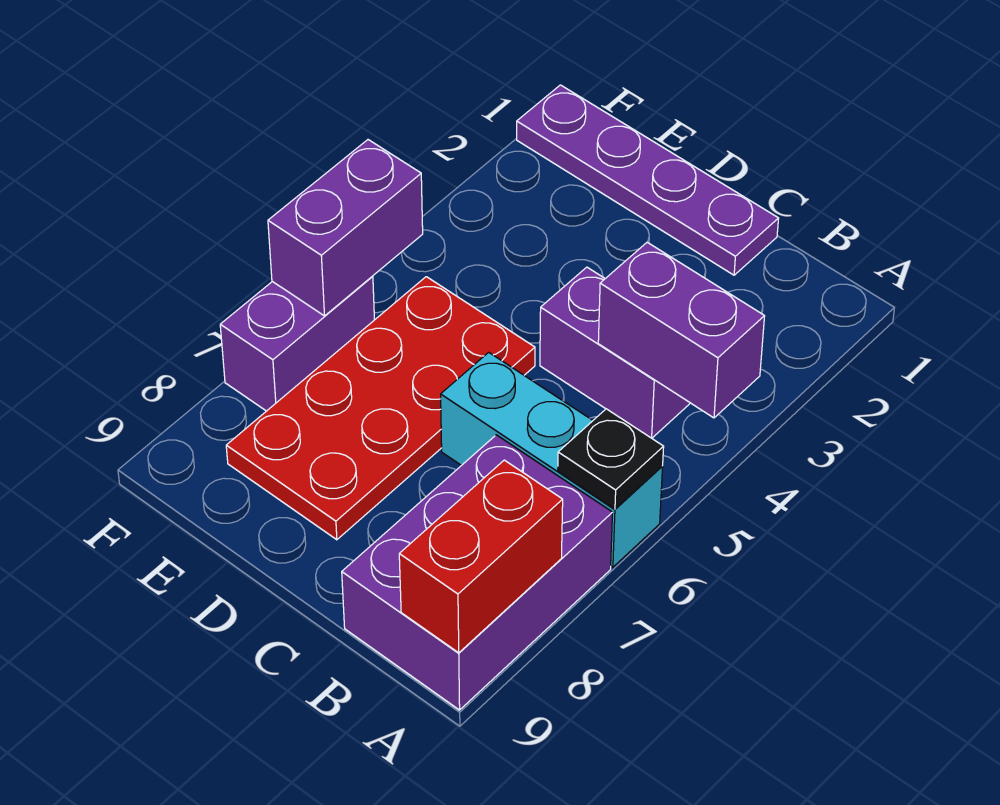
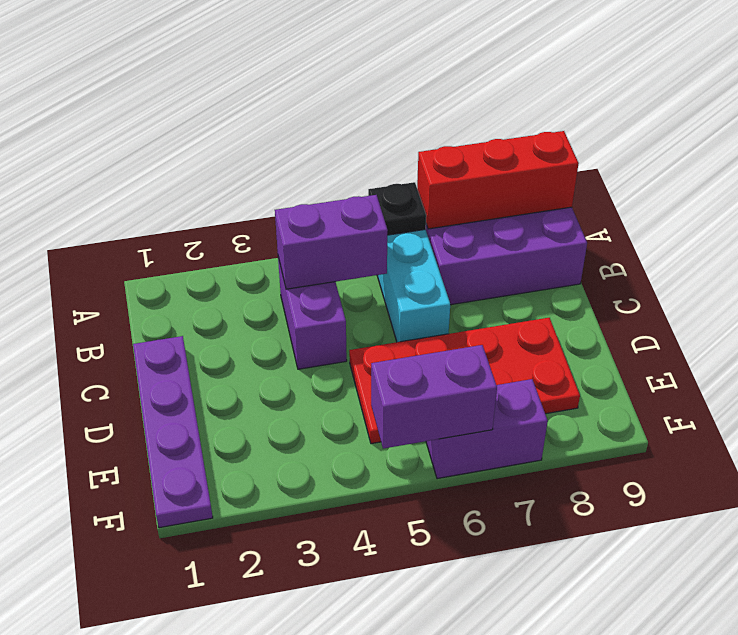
purple 1x2 brick [598,242,765,418] -> purple 1x2 brick turned to [275,195,388,289]
red 1x2 brick [399,460,563,653] -> red 1x3 brick [417,131,579,229]

